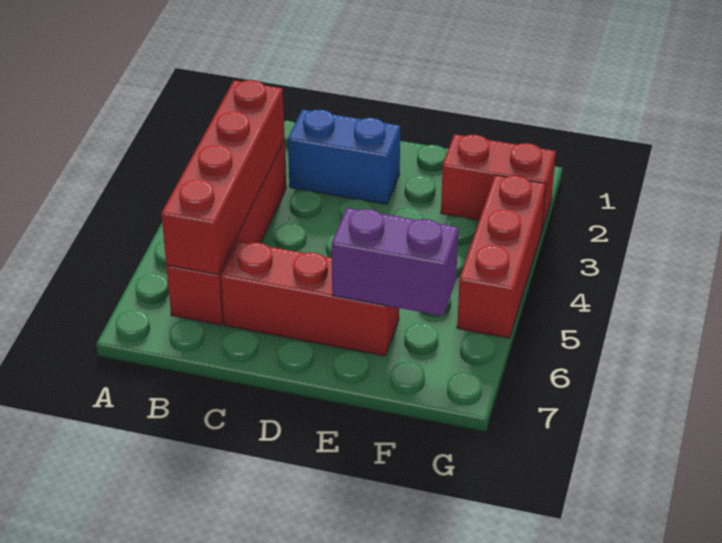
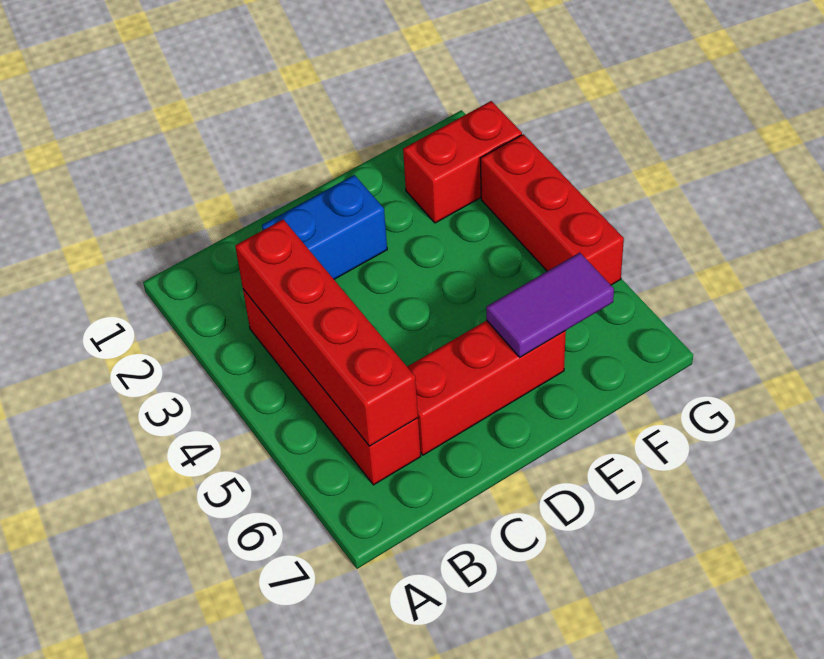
purple 1x2 brick [332,208,459,316] -> purple 1x2 tile [486,253,614,357]

